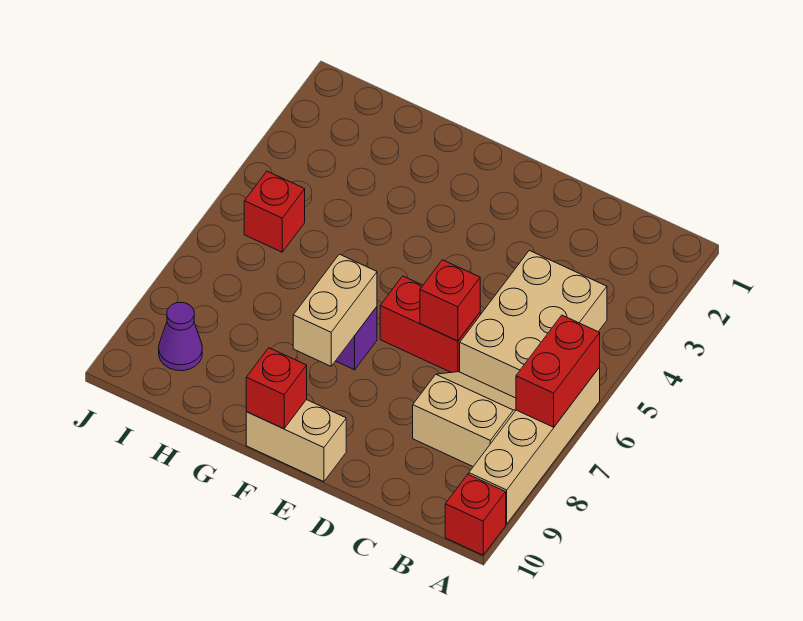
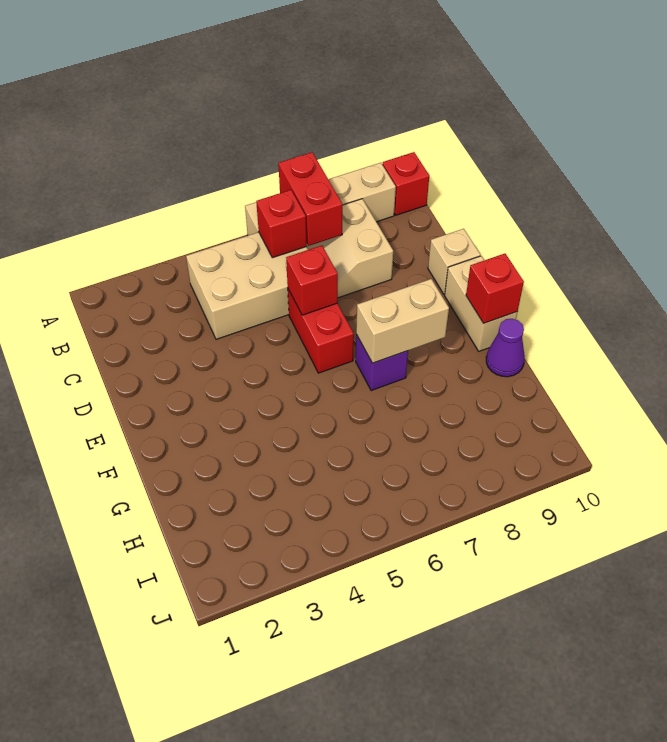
red 1x2 brick [516,315,600,427] -> red 1x2 brick turned to [278,152,342,246]
none -> tan 1x1 brick [428,229,480,294]
red 1x1 brick [244,171,305,252] -> red 1x1 brick moved to [256,190,307,258]
purple 1x1 cone [159,302,202,371] -> purple 1x1 cone moved to [486,319,525,377]

